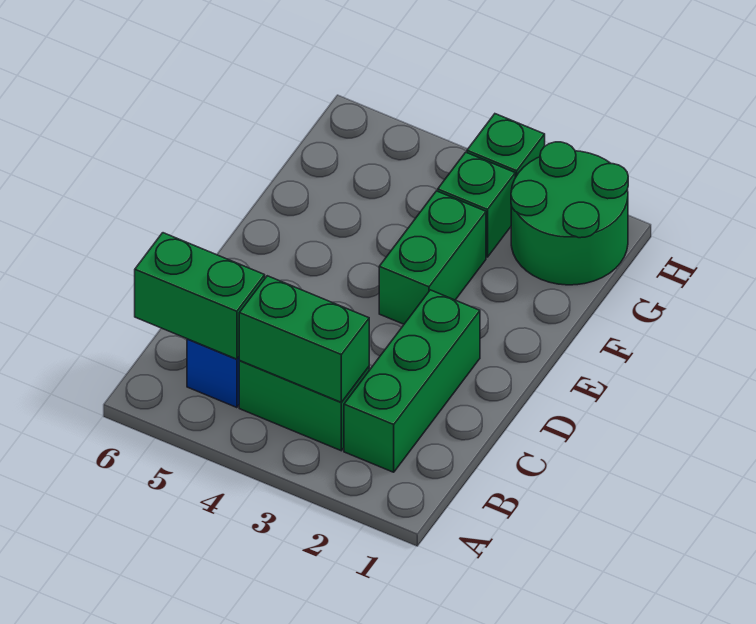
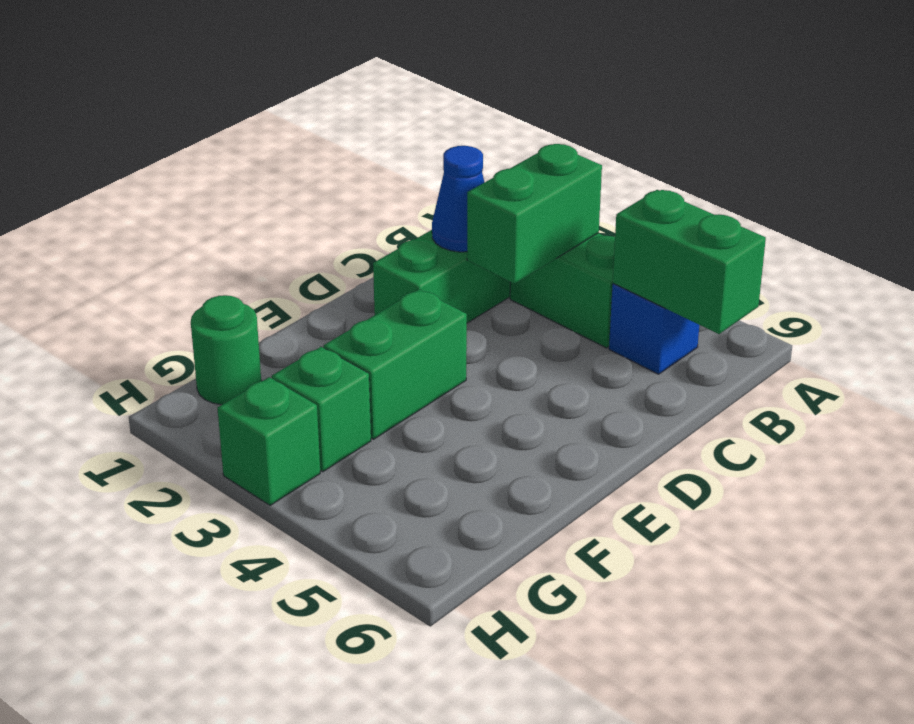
green 1x2 brick [239,276,369,402] -> green 1x2 brick turned to [467,144,602,284]
none -> blue 1x1 cone [432,146,484,252]
green 2x2 round brick [511,142,628,285] -> green 1x1 round brick [191,295,261,405]

